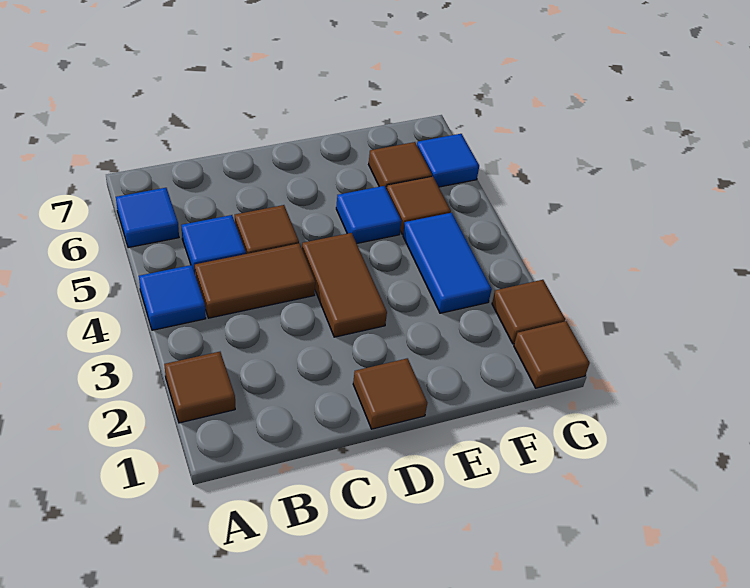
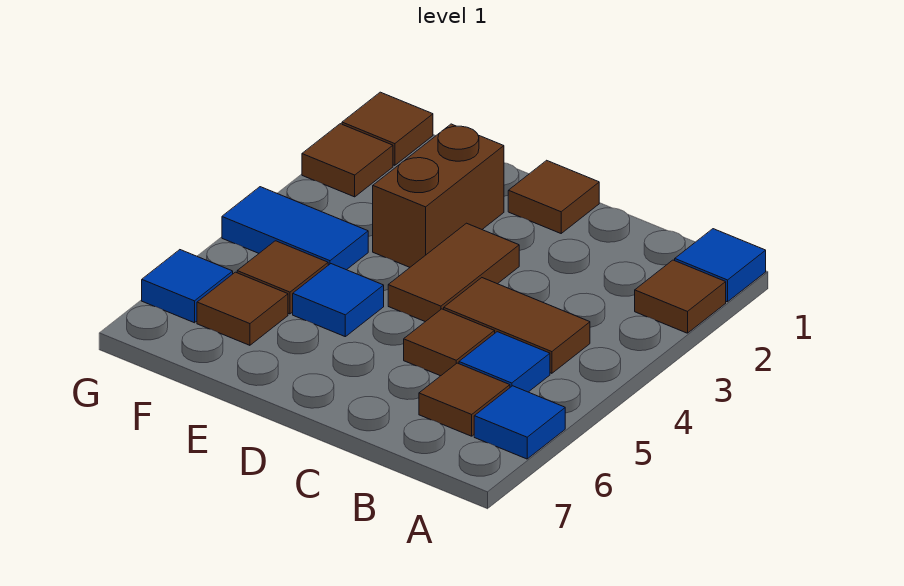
blue 1x1 tile [139,265,206,330] -> blue 1x1 tile moved to [675,229,766,302]
none -> brown 1x1 tile [419,363,510,436]
none -> brown 1x2 brick [373,124,504,267]
blue 1x2 tile [403,213,492,313] -> blue 1x2 tile turned to [222,187,368,270]

